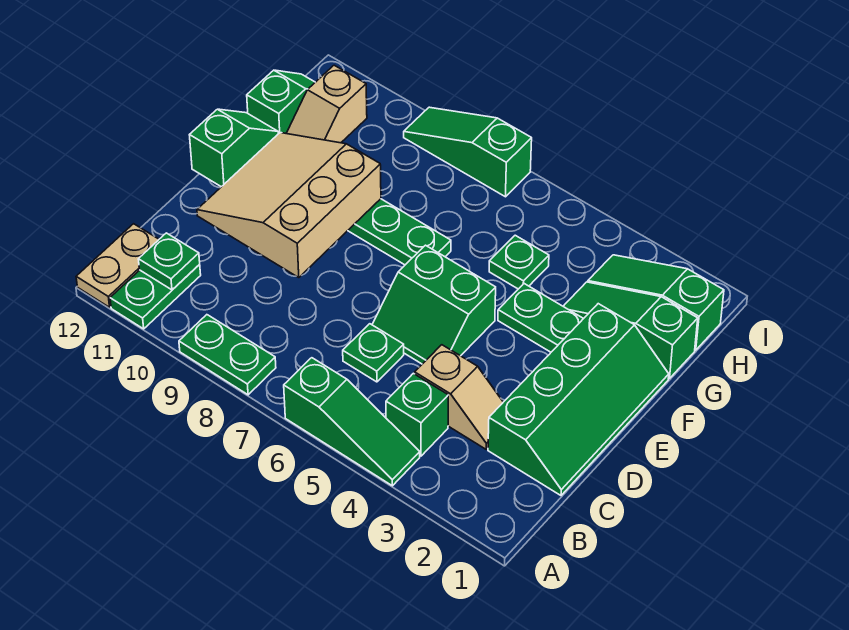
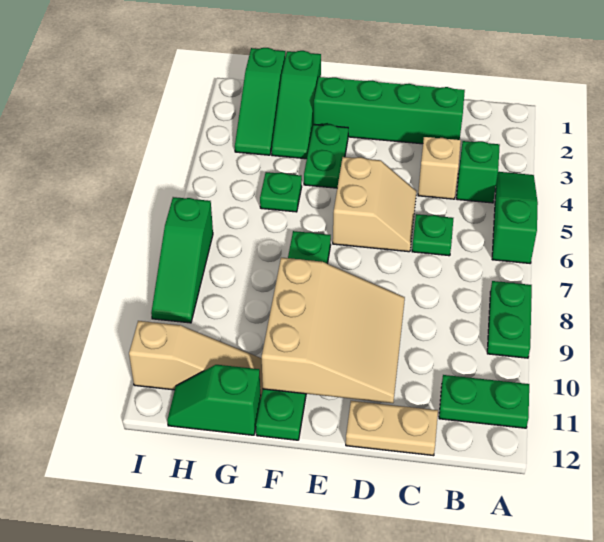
tan 1x2 plate [76,224,159,307] -> tan 1x2 plate moved to [346,401,438,456]
green 1x1 plate [138,233,200,290] -> none
green 2x2 slope [372,245,496,364] -> tan 2x2 slope [333,157,416,252]
tan 3x3 slope [197,133,381,278] -> tan 3x3 slope turned to [262,258,405,403]
green 1x2 slope [190,109,278,187] -> none
tan 1x2 slope [286,65,367,143] -> tan 1x3 slope [129,321,263,396]

